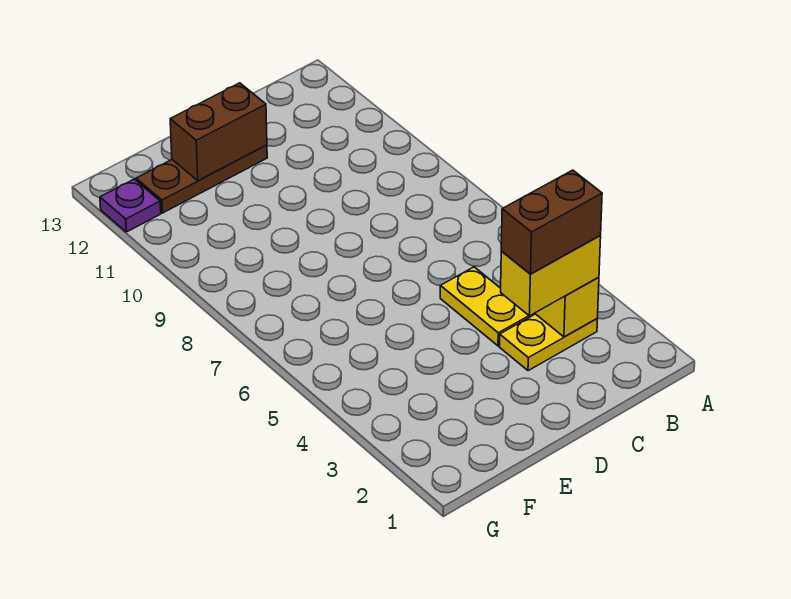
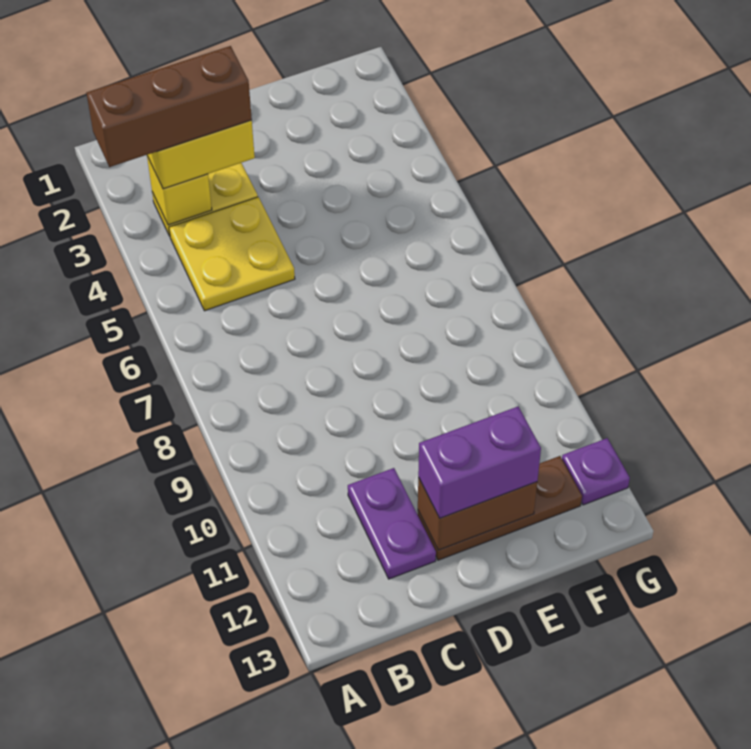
brown 1x2 brick [501,170,602,274] -> brown 1x3 brick [87,46,252,167]
yellow 1x2 plate [440,267,532,346] -> yellow 2x2 plate [169,197,295,311]
none -> purple 1x2 plate [348,468,436,579]
none -> purple 1x2 brick [418,406,541,518]

